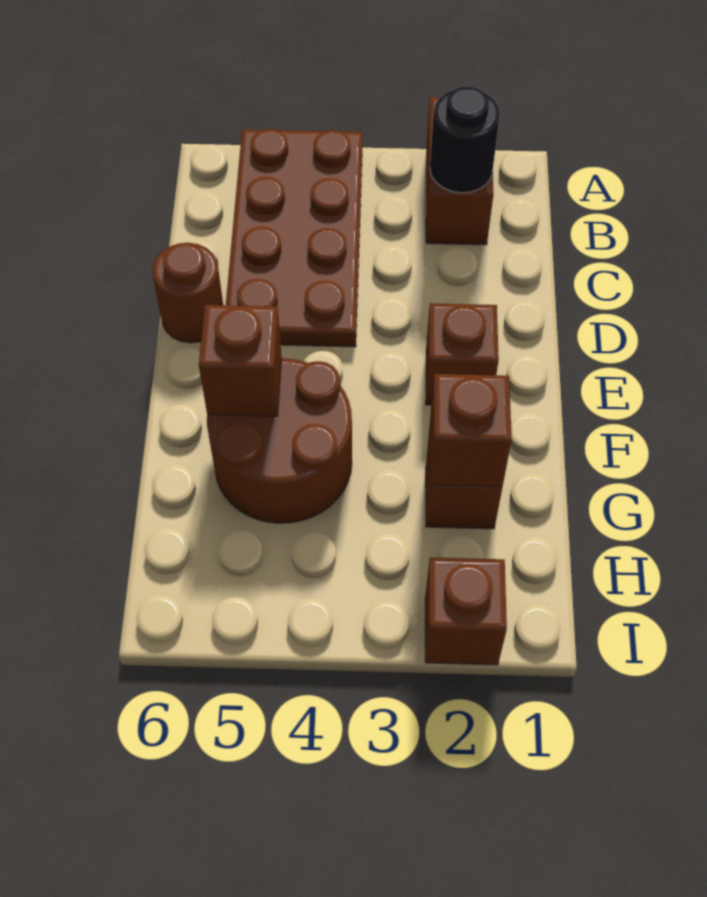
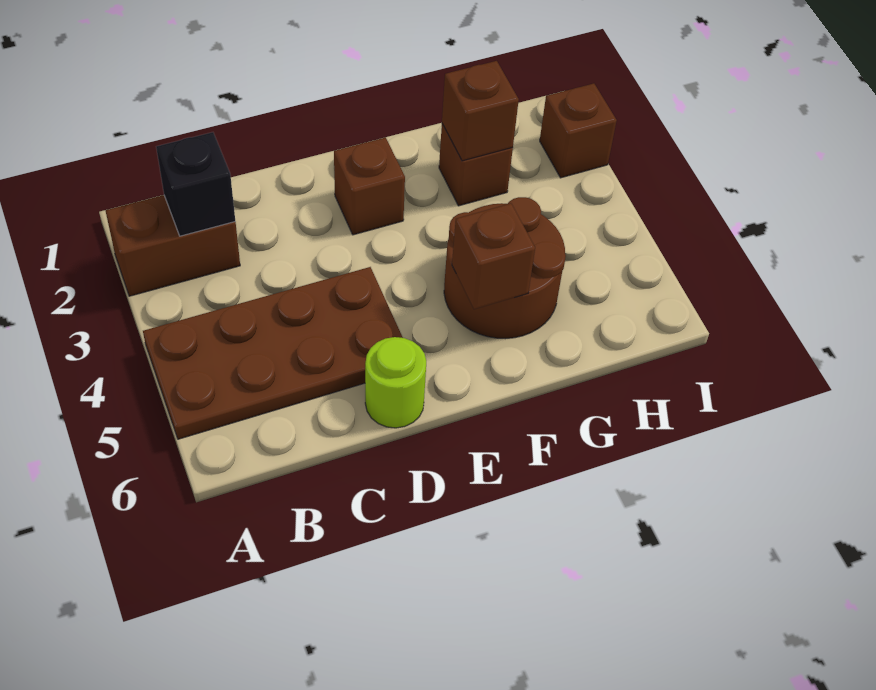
black 1x1 round brick [430,86,500,193] -> black 1x1 brick [156,132,235,236]
brown 1x1 round brick [152,243,223,343] -> lime 1x1 round brick [365,337,426,428]

